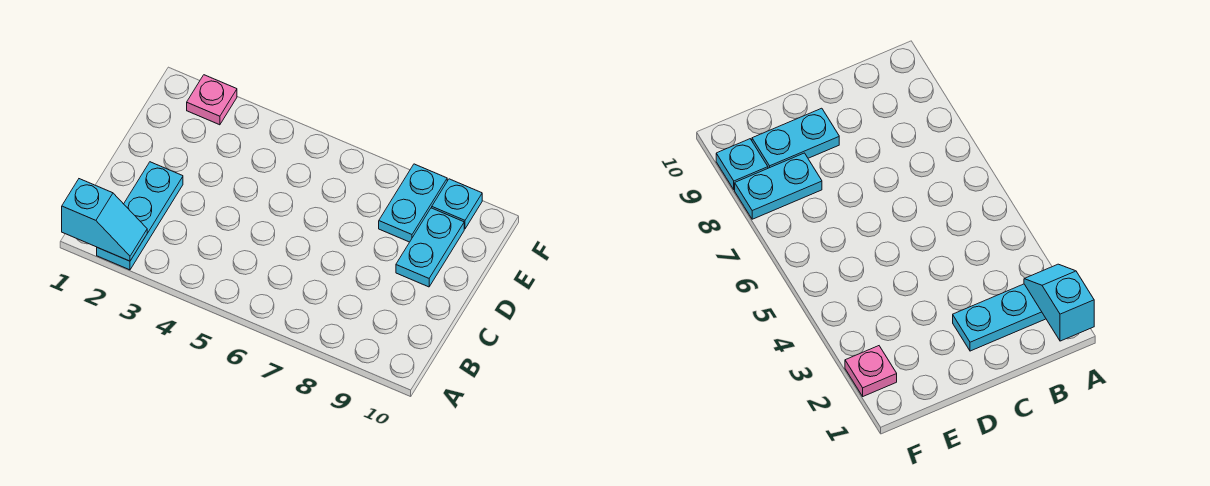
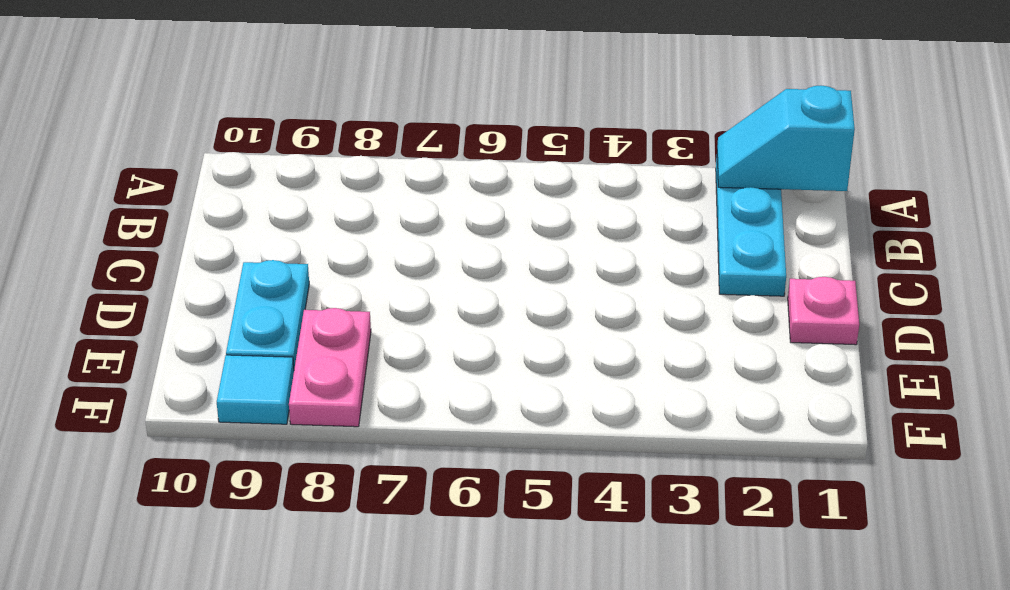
cyan 1x2 plate [379,164,447,242] -> pink 1x2 plate [289,308,371,427]
pink 1x1 plate [187,75,237,125] -> pink 1x1 plate moved to [788,277,859,345]
cyan 1x1 plate [432,179,482,229] -> cyan 1x1 tile [217,355,294,424]

